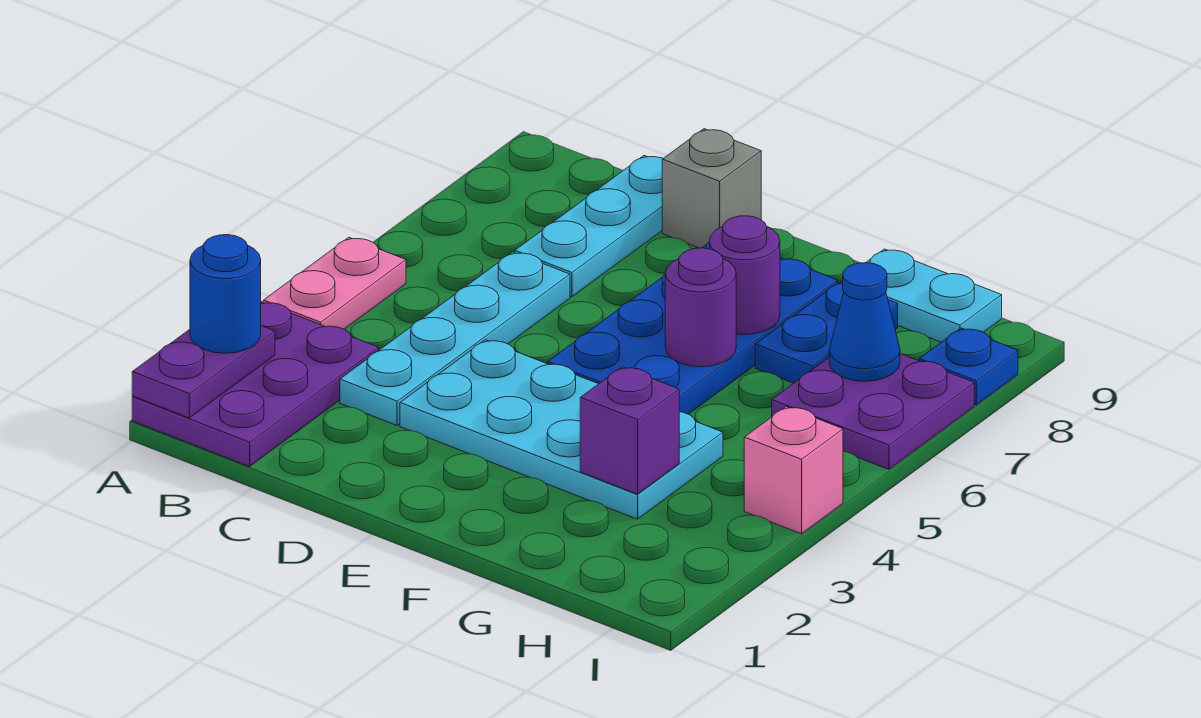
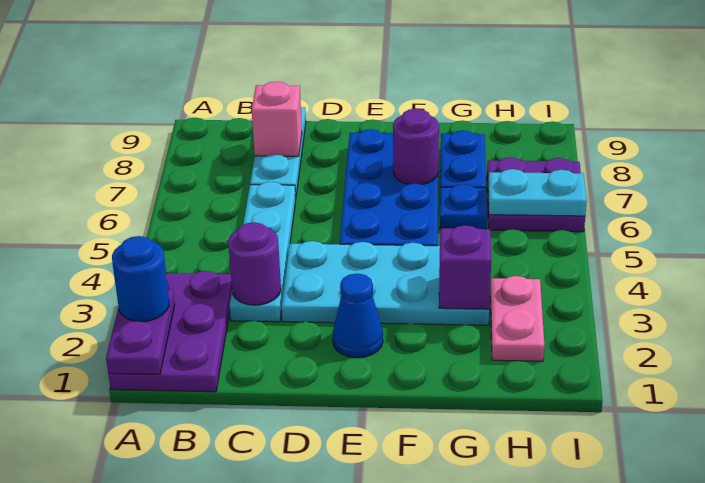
pink 1x2 plate [263,237,406,329] -> pink 1x2 plate moved to [490,276,545,361]
grey 1x1 brick [662,129,761,248] -> none
purple 1x1 round brick [665,248,736,367] -> purple 1x1 round brick moved to [228,222,281,305]
cyan 1x2 plate [866,249,1002,342] -> cyan 1x2 plate moved to [488,169,587,216]
blue 1x1 cone [829,263,900,381] -> blue 1x1 cone moved to [333,273,383,358]
pink 1x1 brick [744,407,843,534] -> pink 1x1 brick moved to [252,81,302,156]
blue 1x1 plate [919,328,1018,405] -> blue 1x1 plate moved to [440,184,487,229]

